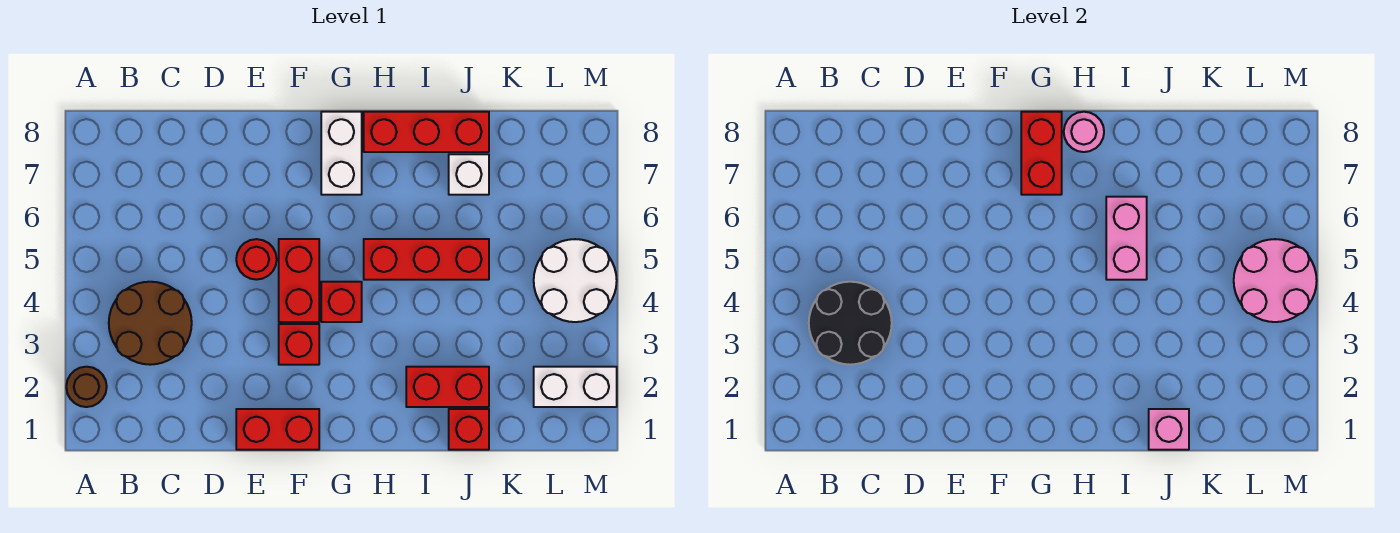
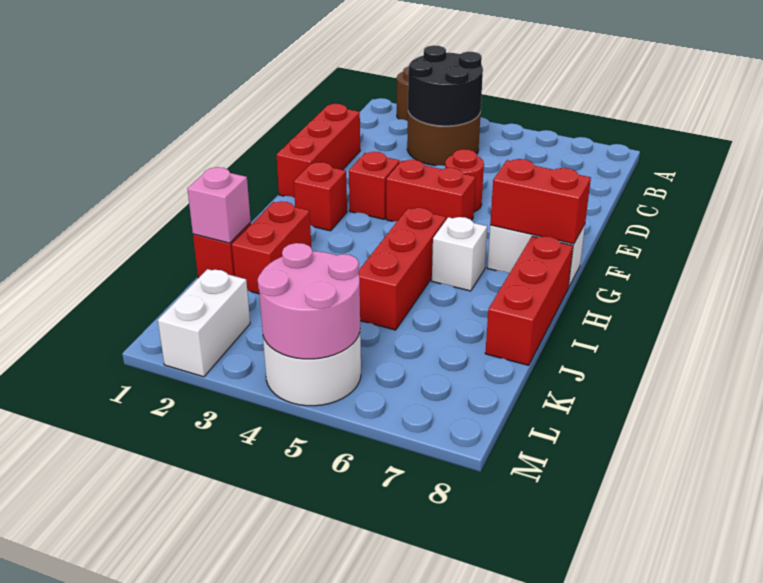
red 1x2 brick [236,409,319,450] -> red 1x3 brick [276,104,360,198]
red 1x1 brick [321,282,362,322] -> red 1x1 brick moved to [294,162,347,231]
pink 1x1 round brick [1064,112,1104,152] -> none
pink 1x2 brick [1106,197,1147,280] -> none
white 1x1 brick [449,154,489,195] -> white 1x1 brick moved to [432,217,487,291]

